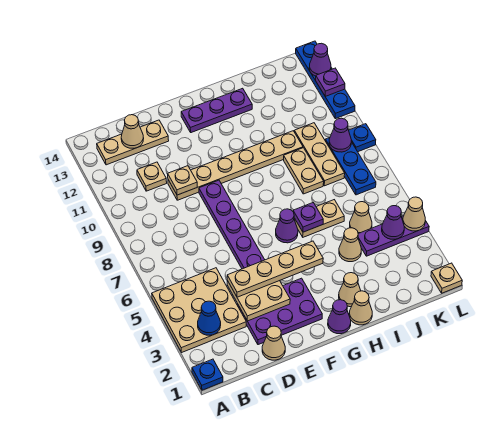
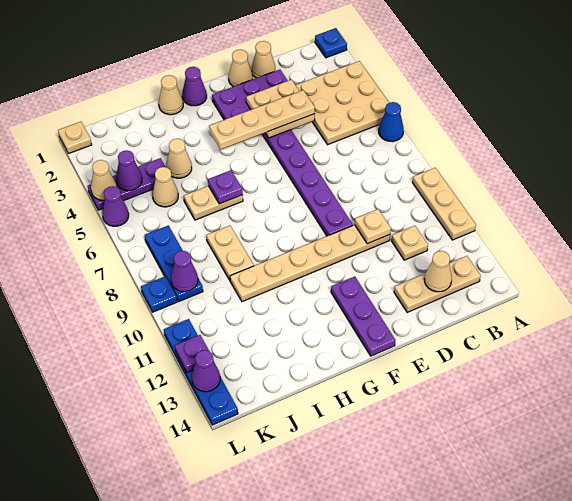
blue 1x1 cone [198,301,221,335] -> blue 1x1 cone moved to [379,102,404,142]
purple 1x3 plate [181,88,252,133] -> purple 1x3 plate turned to [331,277,395,356]
purple 1x1 cone [276,209,298,243] -> purple 1x1 cone moved to [102,186,129,226]
tan 1x1 cone [339,273,361,307] -> tan 1x1 cone moved to [229,50,253,87]
tan 1x3 plate [294,123,345,186] -> tan 1x3 plate moved to [413,168,476,240]

